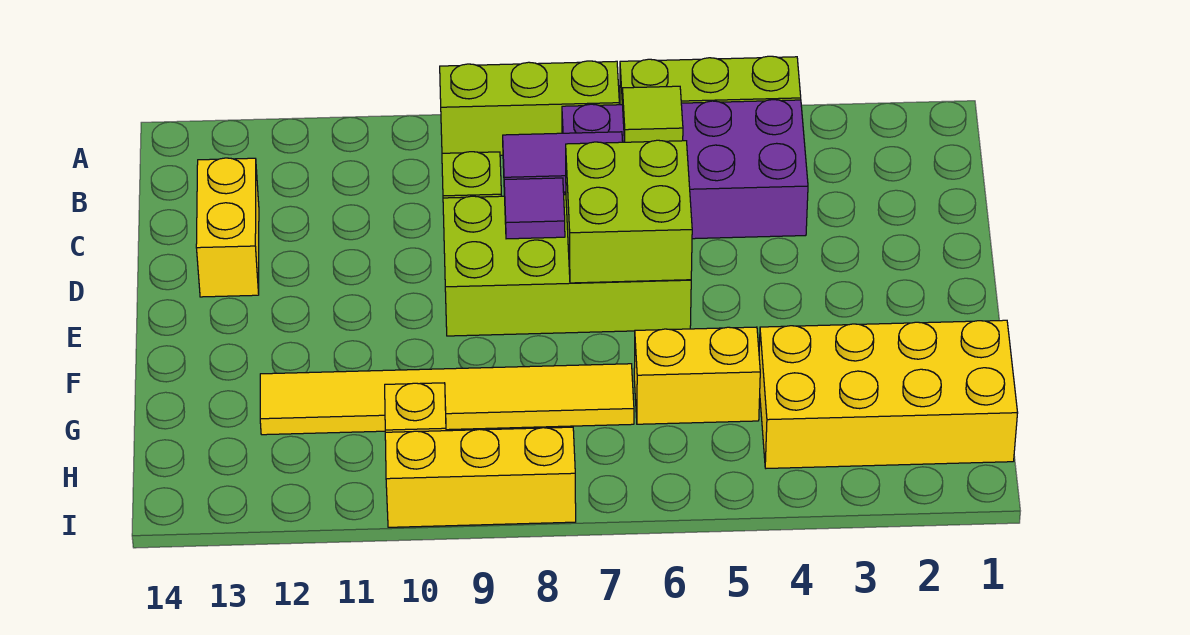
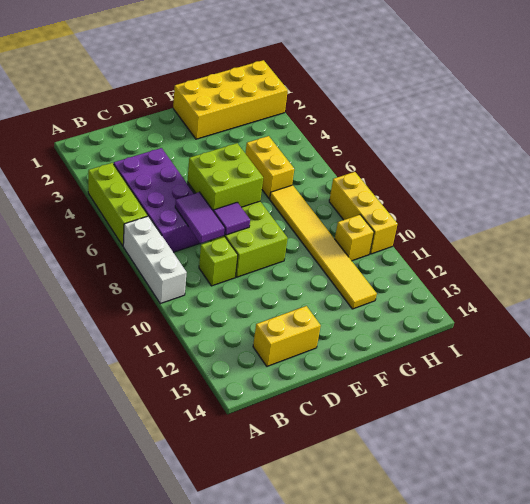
lime 1x3 brick [440,61,619,155] -> white 1x3 brick [123,216,187,304]
lime 1x1 tile [622,86,683,142] -> none
yellow 2x4 brick [759,320,1018,468] -> yellow 2x4 brick turned to [173,60,288,139]

